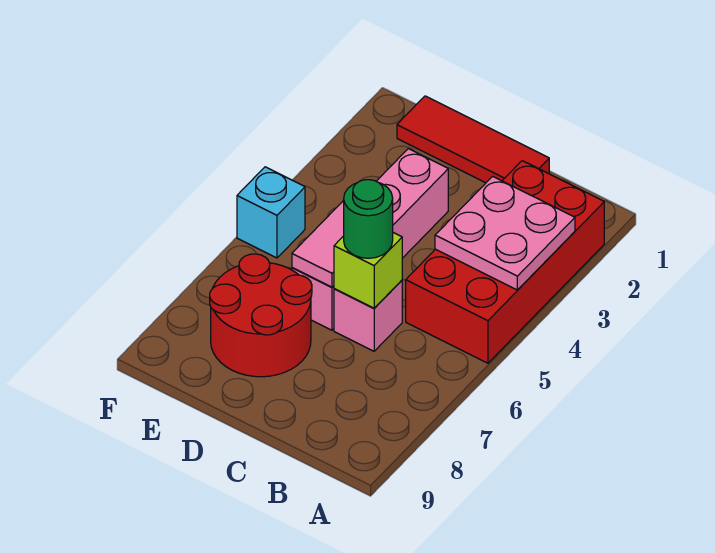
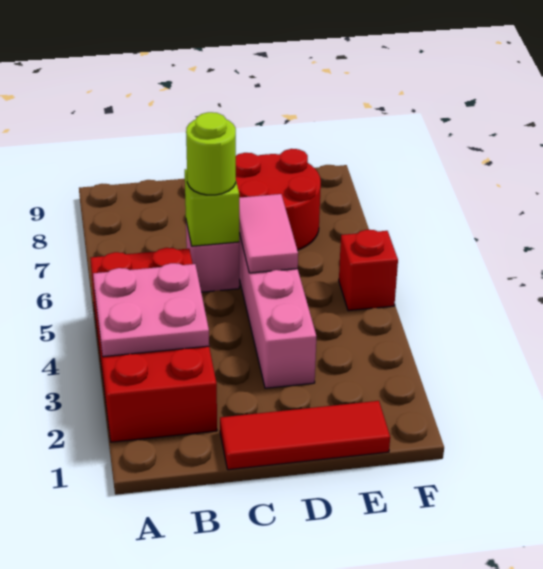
green 1x1 round brick [344,180,393,258] -> lime 1x1 round brick [186,112,236,195]
cyan 1x1 brick [237,167,305,258] -> red 1x1 brick [339,230,398,311]

